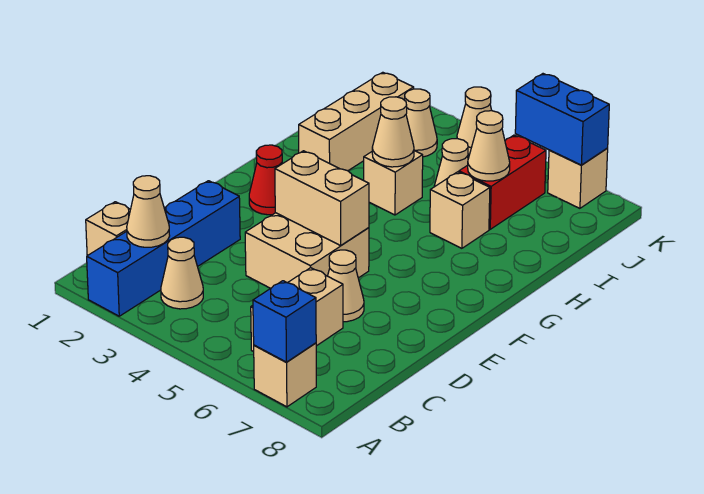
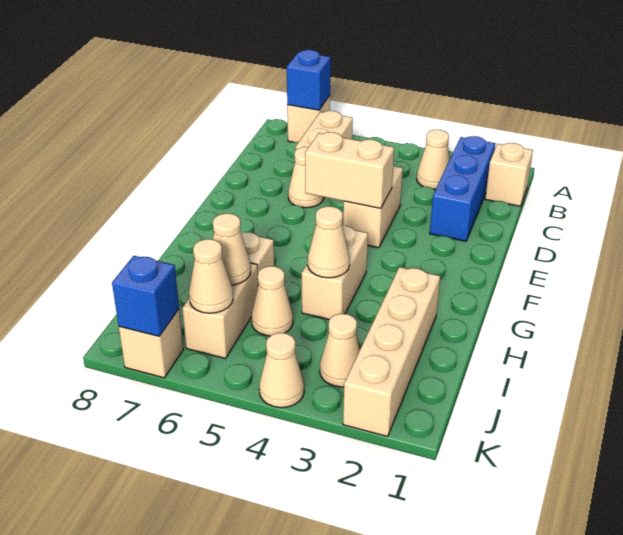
blue 1x4 brick [87,181,240,316] -> blue 1x3 brick [430,136,495,241]
tan 1x1 cone [127,176,170,247] -> tan 1x1 cone moved to [189,239,233,313]
tan 2x2 brick [245,213,369,288] -> tan 1x2 brick [343,166,403,248]
red 1x1 cone [249,145,282,215] -> none
tan 1x3 brick [299,72,414,171] -> tan 1x4 brick [343,267,440,436]
tan 1x1 brick [364,150,423,215] -> tan 1x2 brick [302,226,368,319]
red 1x2 brick [459,135,546,229] -> tan 1x2 brick [182,263,258,358]
blue 1x2 brick [515,74,609,165] -> blue 1x1 brick [112,256,179,336]

